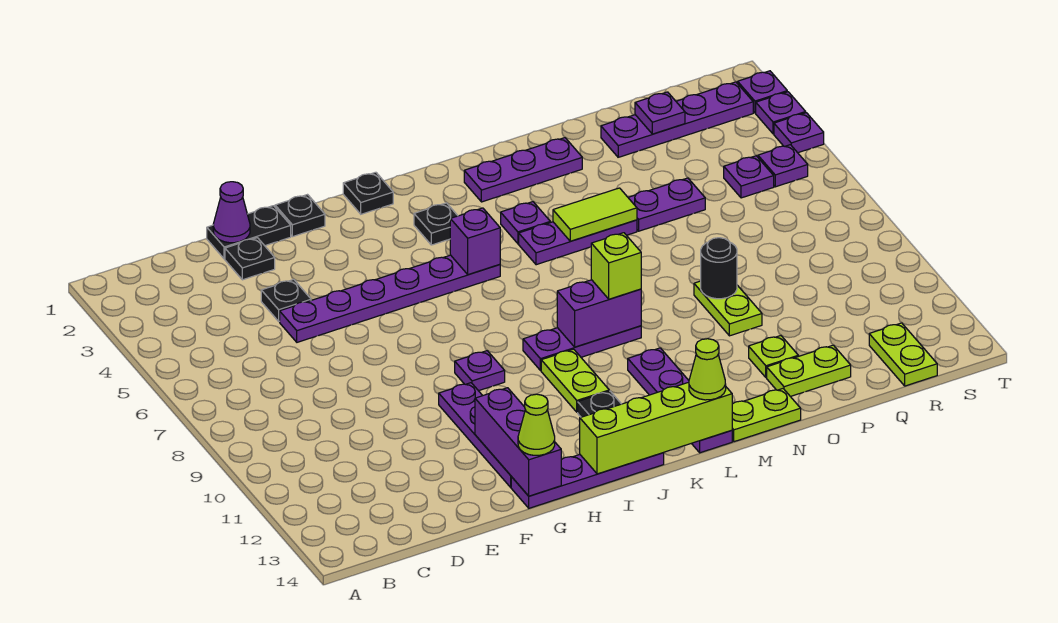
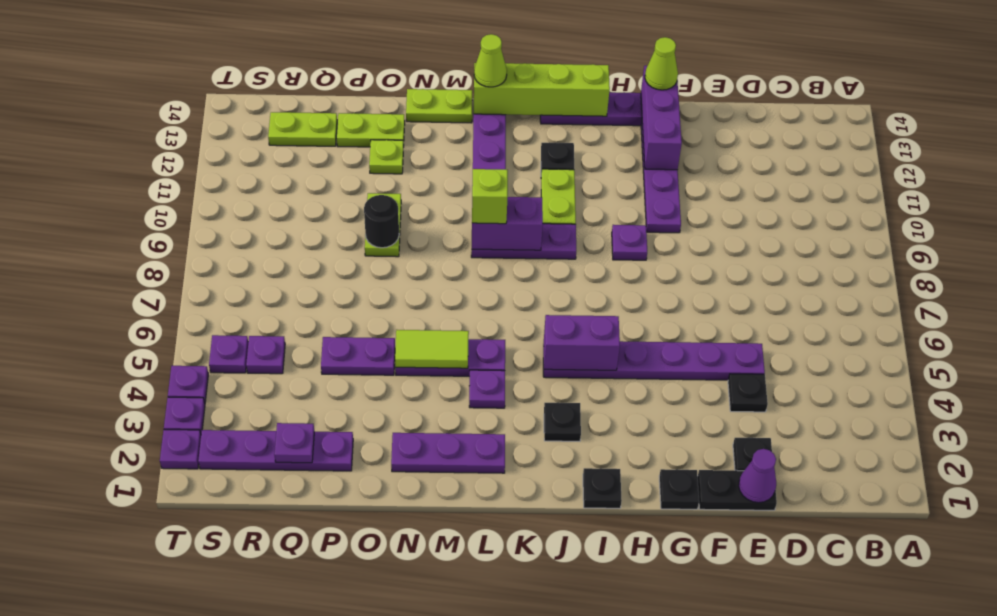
purple 1x1 brick [450,208,500,275] -> purple 1x2 brick [544,315,620,370]
lime 1x2 plate [869,323,937,386] -> lime 1x2 plate turned to [268,112,337,146]

